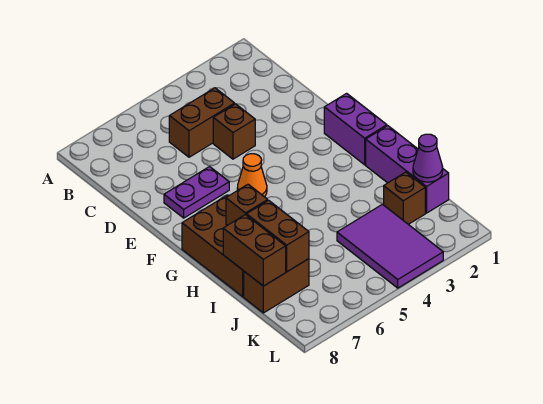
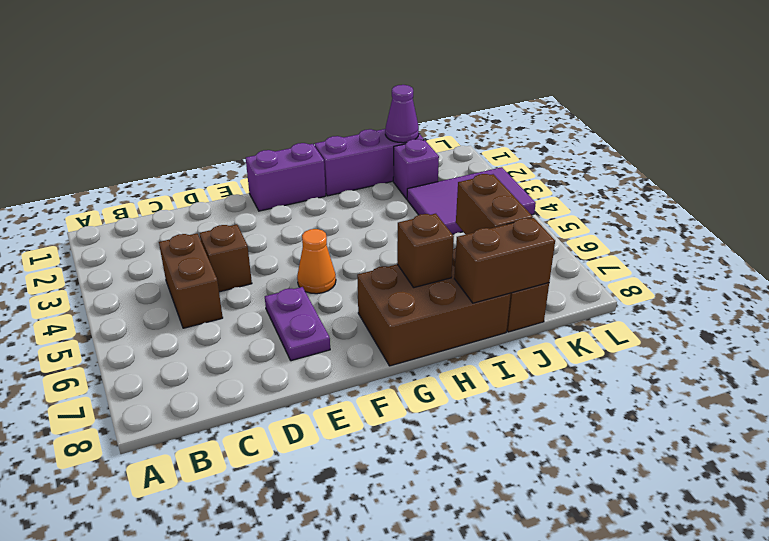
brown 1x2 brick [247,200,309,272] -> brown 1x2 brick turned to [456,174,533,235]
brown 1x1 brick [384,172,425,224] -> purple 1x1 brick [393,139,439,199]

